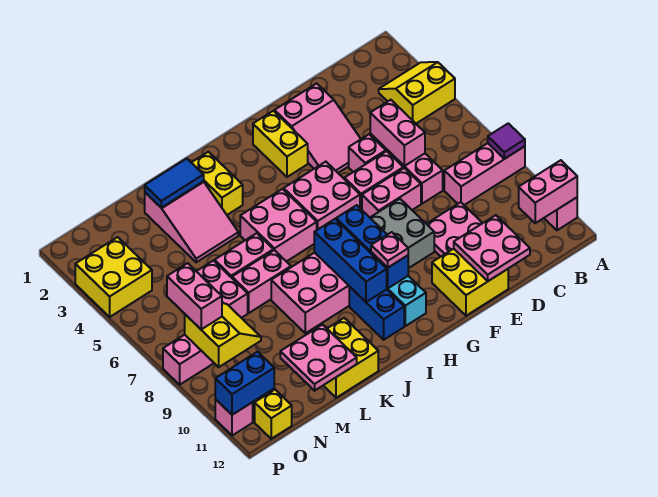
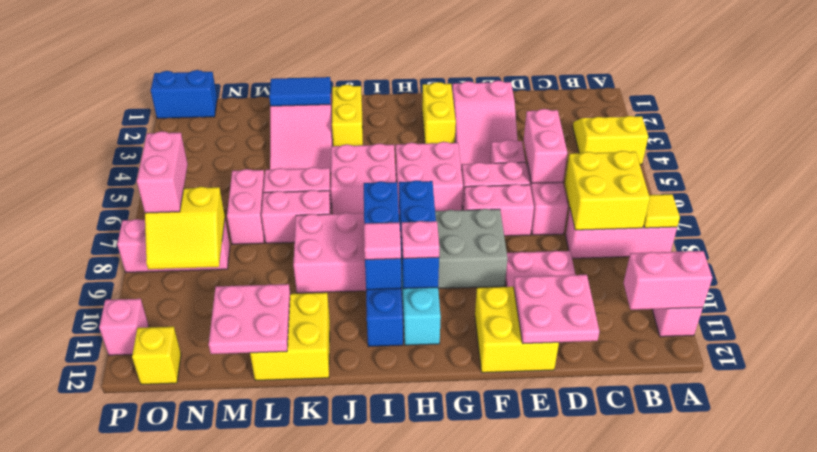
purple 1x1 tile [488,123,525,159] -> yellow 1x1 tile [644,194,680,228]
none -> pink 1x1 tile [364,222,401,260]
yellow 2x2 slope [185,303,261,367] -> yellow 2x2 slope turned to [145,187,225,269]
yellow 2x2 brick [75,237,152,317] -> yellow 2x2 brick moved to [565,151,650,230]
blue 1x2 brick [215,352,274,415] -> blue 1x2 brick moved to [151,70,217,118]

